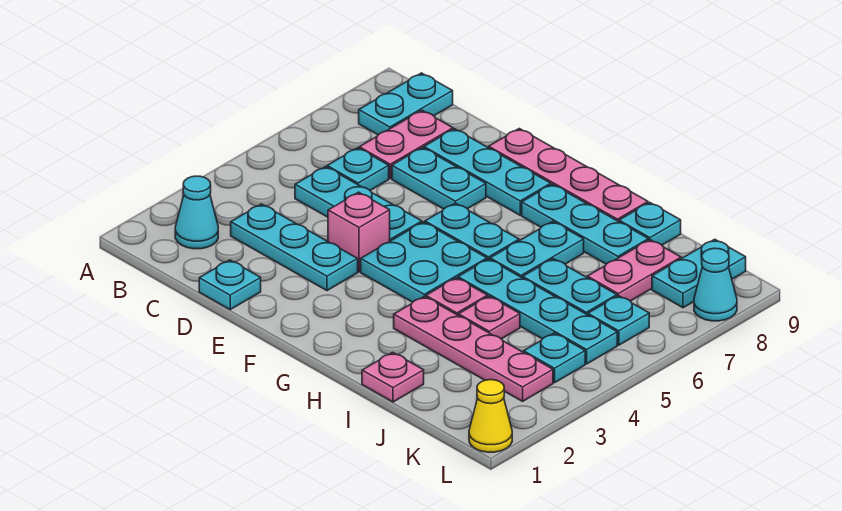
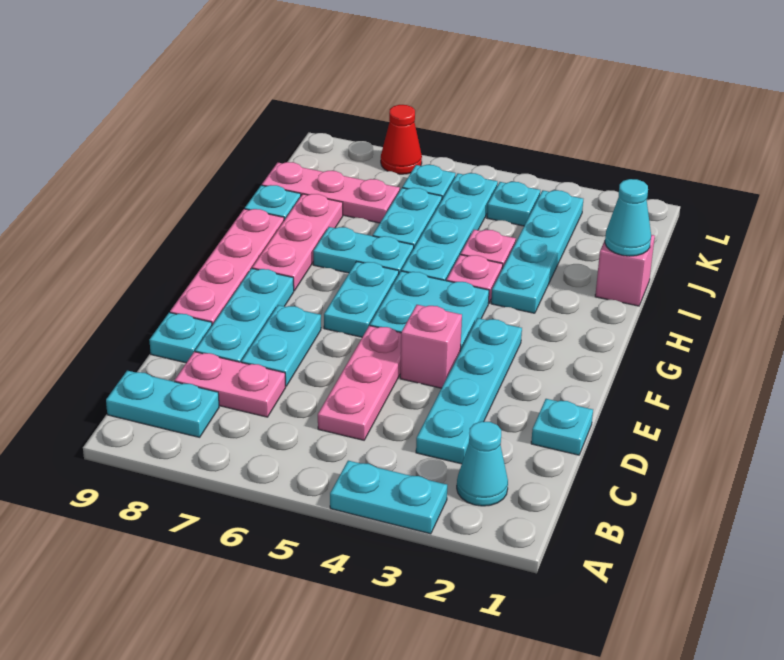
cyan 1x3 plate [231,204,358,291] -> cyan 1x4 plate [416,318,522,464]
cyan 1x3 plate [295,167,422,241] -> pink 1x3 plate [318,326,401,440]
cyan 1x1 plate [327,148,389,190] -> cyan 1x1 plate moved to [149,313,212,363]
cyan 1x3 plate [522,184,648,264] -> pink 1x3 plate [252,194,343,291]
pink 1x4 plate [394,296,553,401] -> cyan 1x4 plate [491,190,583,313]
pink 1x1 plate [362,352,424,402] -> pink 1x1 brick [595,235,655,306]
pink 1x2 plate [587,240,681,301] -> pink 1x3 plate [262,162,400,223]
cyan 1x2 plate [652,239,746,308] -> cyan 1x2 plate moved to [330,461,447,534]
yellow 1x1 cone [469,380,512,452] -> none
none -> red 1x1 cone [381,105,422,174]
cyan 1x1 cone [694,248,737,321] -> cyan 1x1 cone moved to [605,179,651,256]

